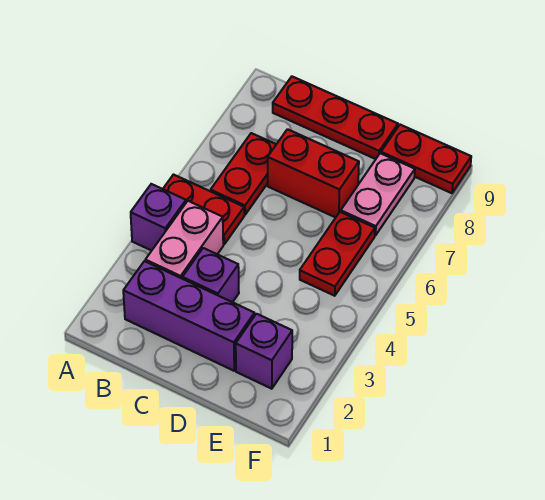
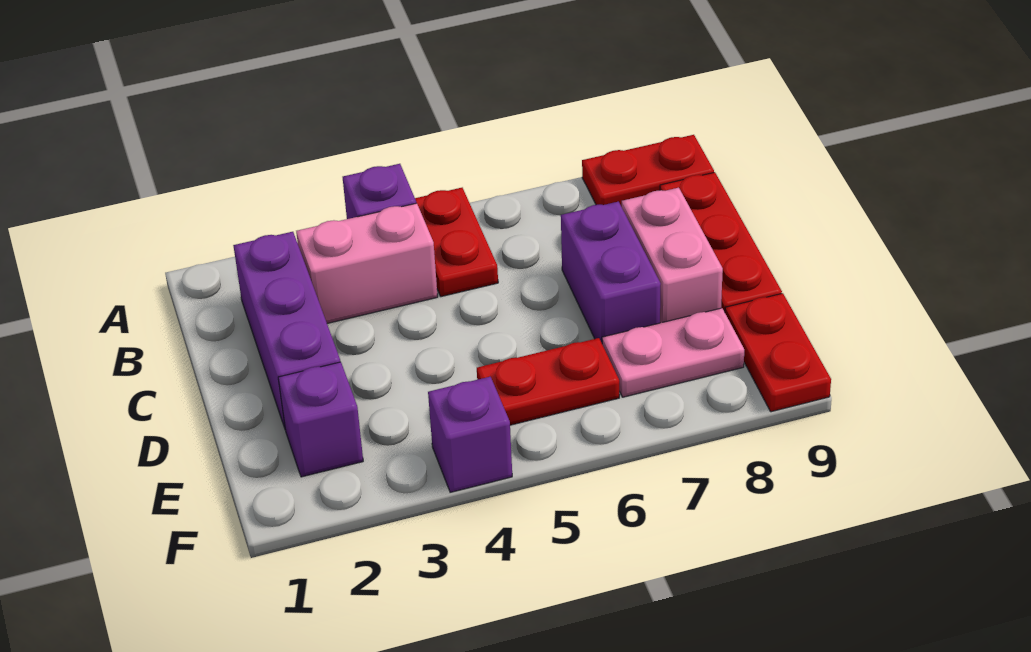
red 1x2 plate [211,133,276,215] -> red 1x2 plate moved to [582,135,714,207]
purple 1x1 brick [182,248,239,302] -> purple 1x1 brick moved to [428,377,512,492]
red 1x2 brick [268,129,359,218] -> purple 1x2 brick [561,202,661,343]
none -> pink 1x2 brick [622,188,723,323]

